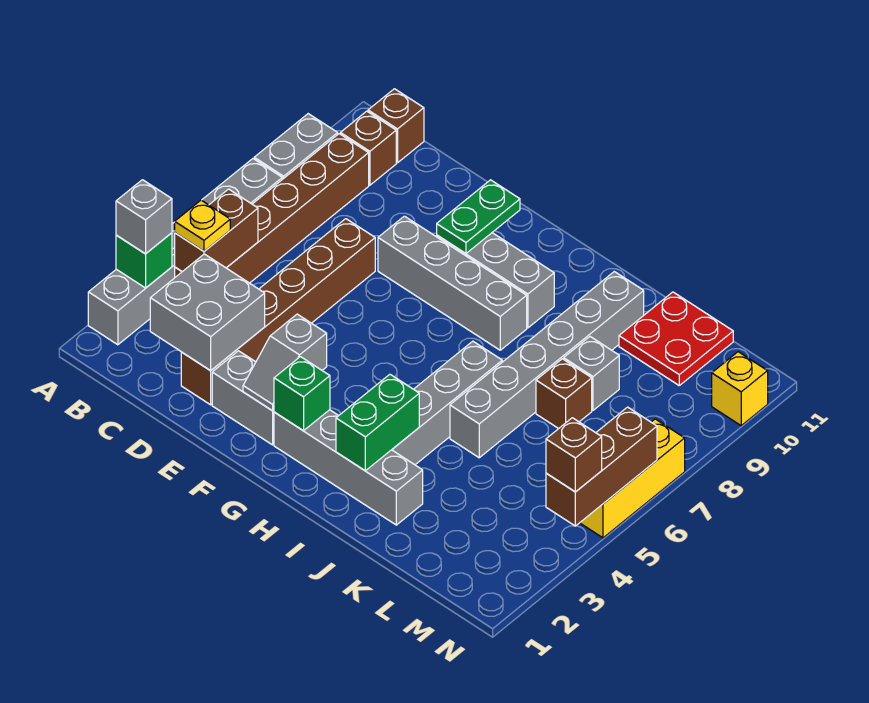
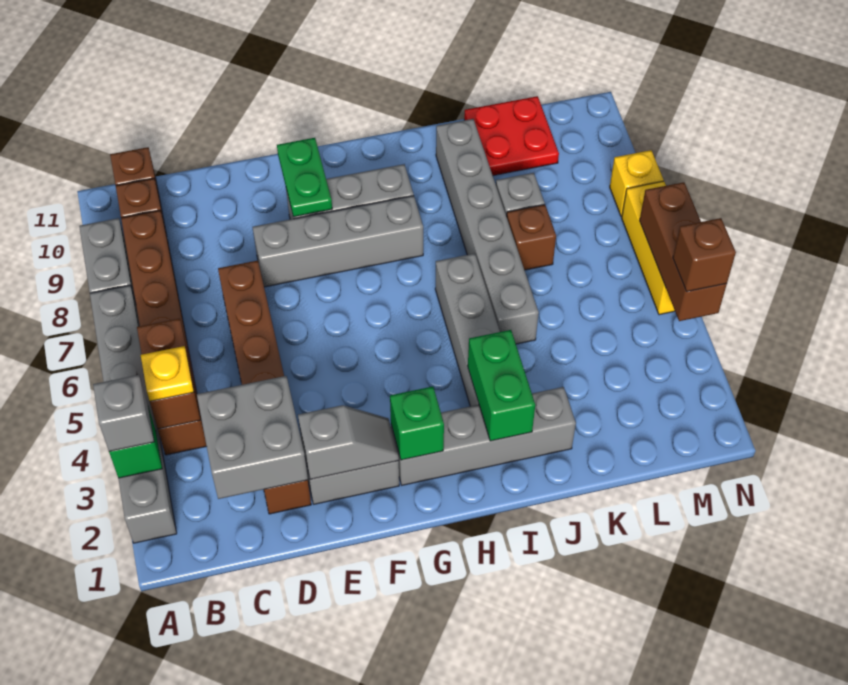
grey 1x2 slope [243,314,327,411] -> grey 1x2 slope turned to [298,405,399,479]
yellow 1x1 brick [712,352,768,426] -> yellow 1x1 brick moved to [610,150,664,217]

